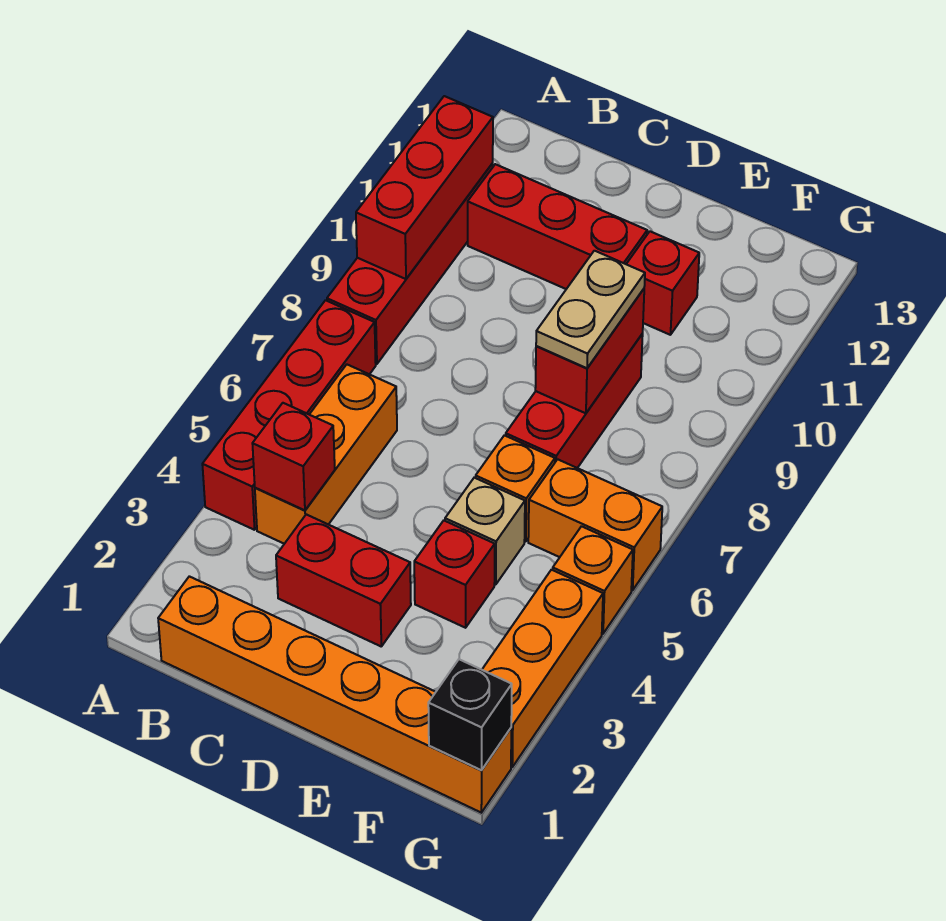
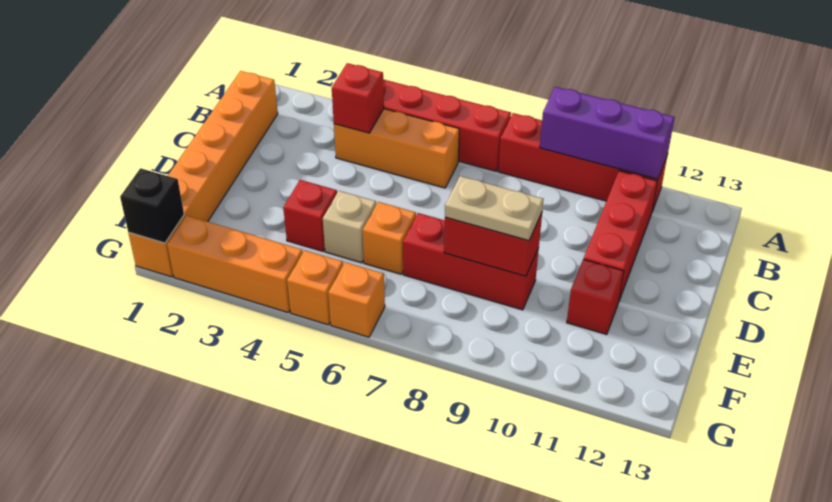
red 1x3 brick [356,96,493,279] -> purple 1x3 brick [540,87,675,179]
red 1x2 brick [276,514,411,646] -> none
orange 1x2 brick [528,459,662,590] -> orange 1x1 brick [328,262,385,337]

